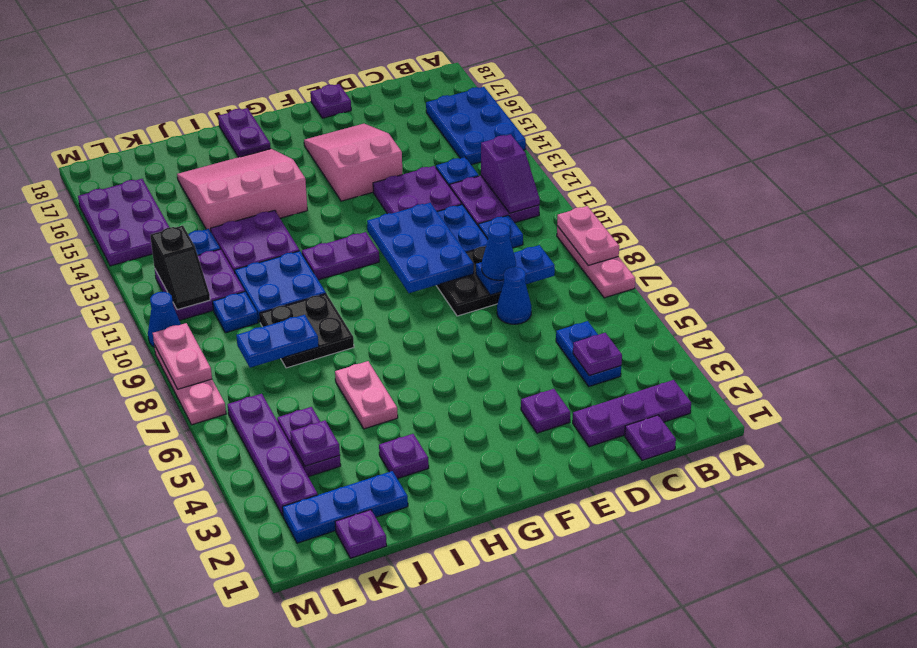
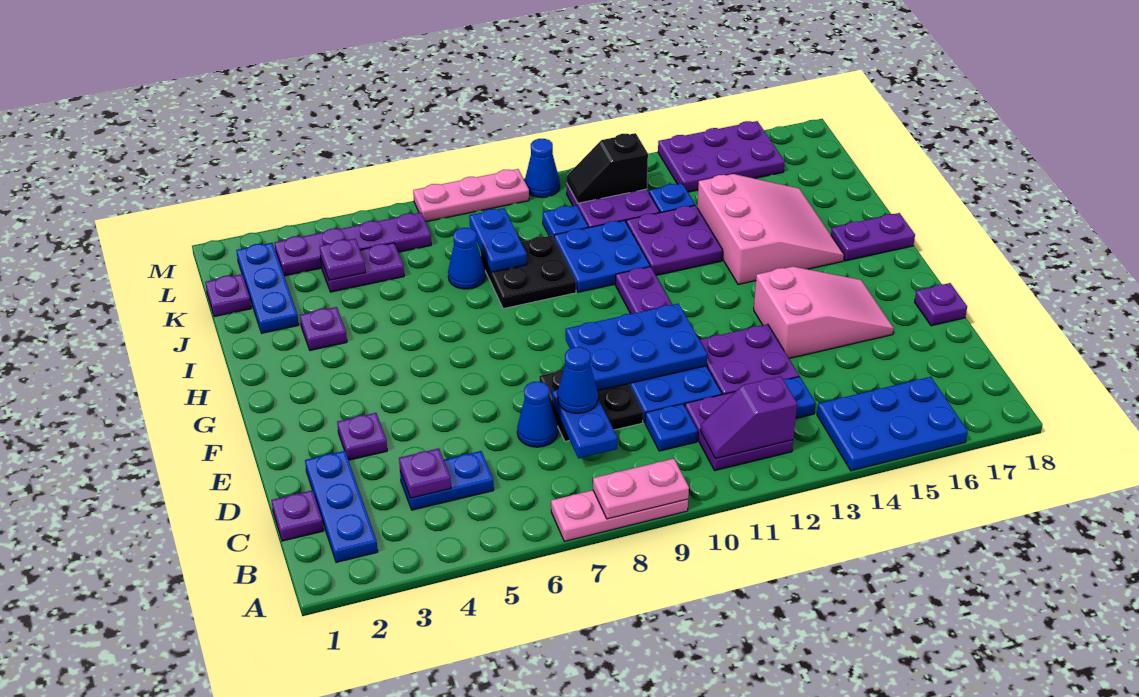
purple 1x3 plate [573,380,691,447] -> blue 1x3 plate [305,451,378,562]
pink 1x2 plate [335,361,398,429] -> none
none -> blue 1x1 cone [448,228,485,289]
pink 1x2 plate [153,323,212,389] -> none

